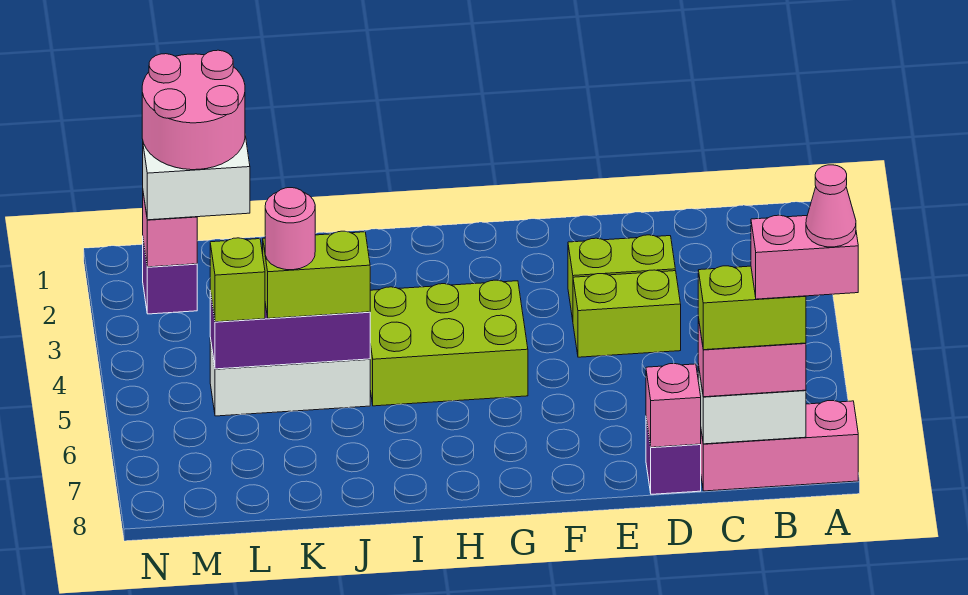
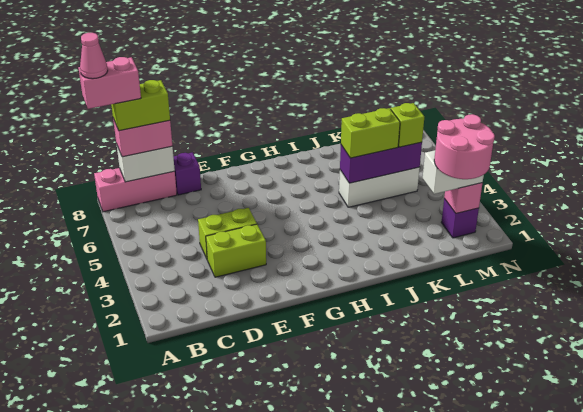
pink 1x1 brick [646,364,701,447] -> none
lime 2x3 brick [370,280,528,406] -> none
pink 1x1 round brick [265,188,315,270] -> none

